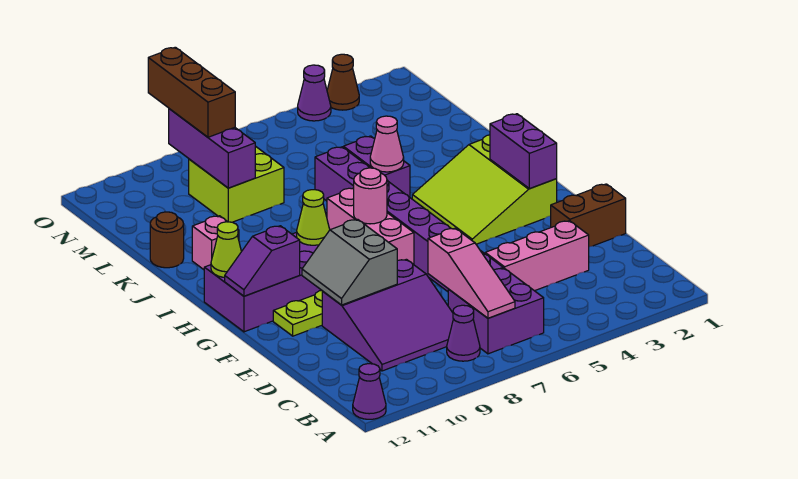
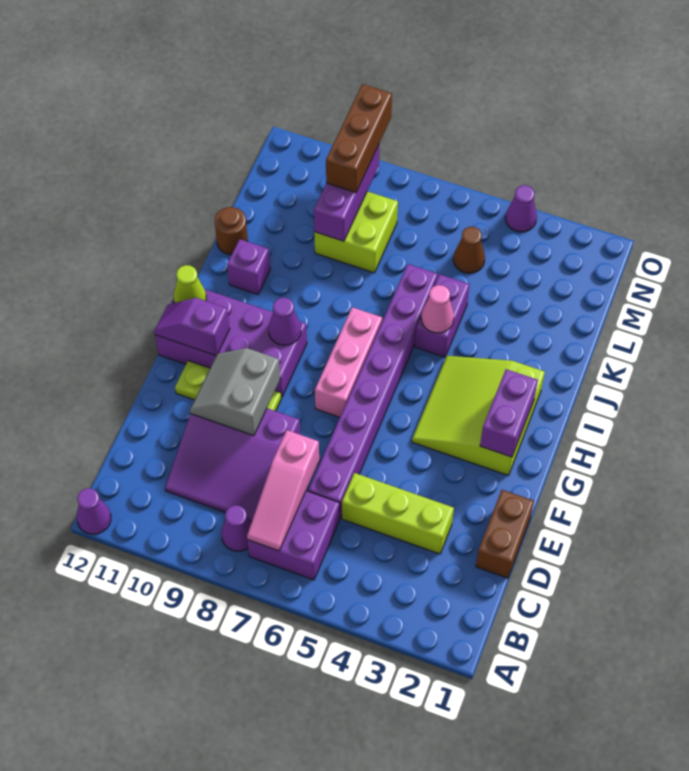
pink 1x3 brick [485,221,589,291] -> lime 1x3 brick [342,473,454,554]
brown 1x2 brick [551,184,626,247] -> brown 1x2 brick turned to [476,490,534,578]
pink 1x1 round brick [354,168,387,224] -> none
lime 1x1 cone [297,190,330,245] -> purple 1x1 cone [268,298,301,345]
pink 1x1 brick [192,216,239,270] -> purple 1x1 brick [227,239,270,295]
brown 1x1 cone [327,54,359,110] -> brown 1x1 cone moved to [453,227,485,273]

